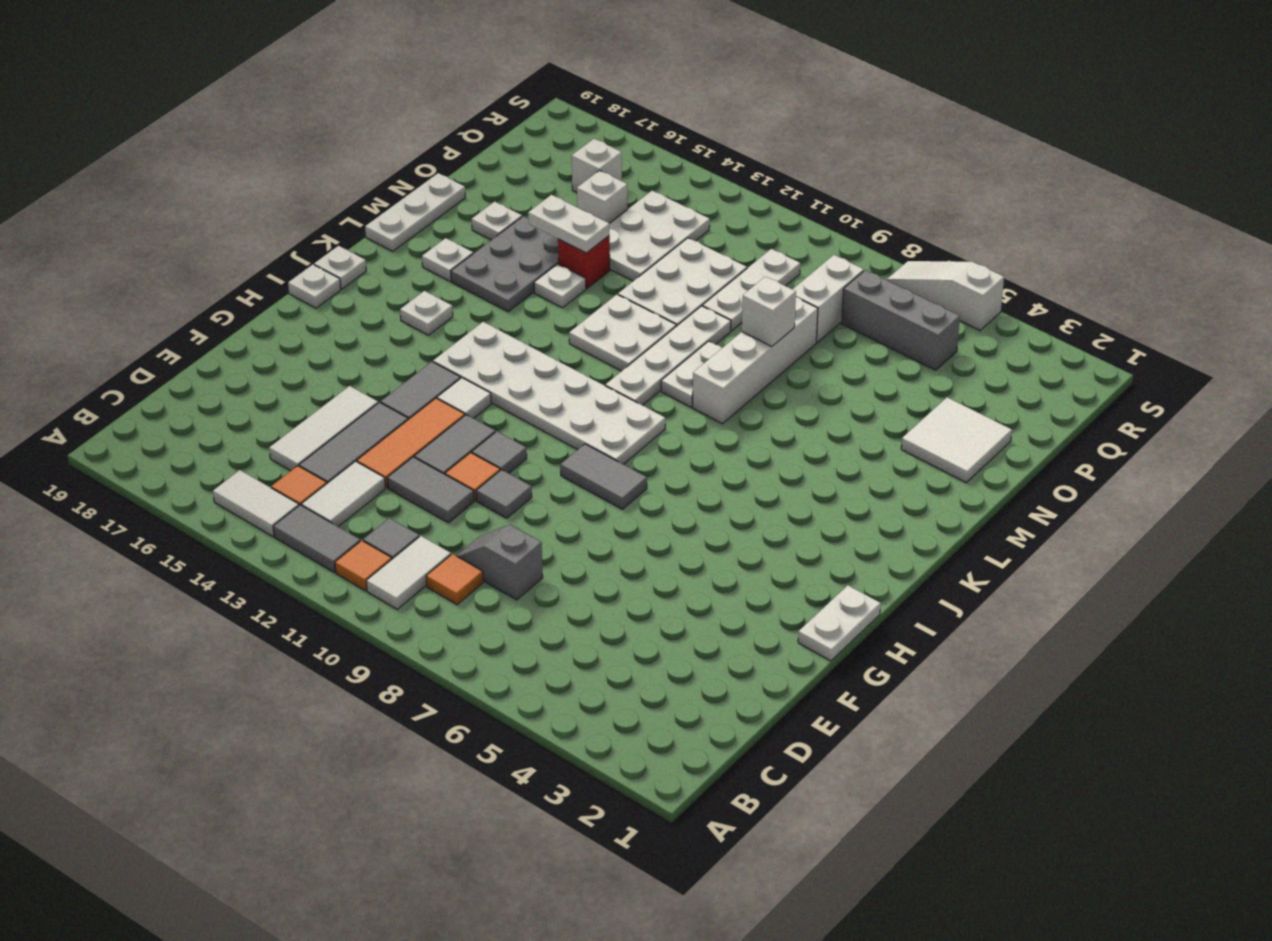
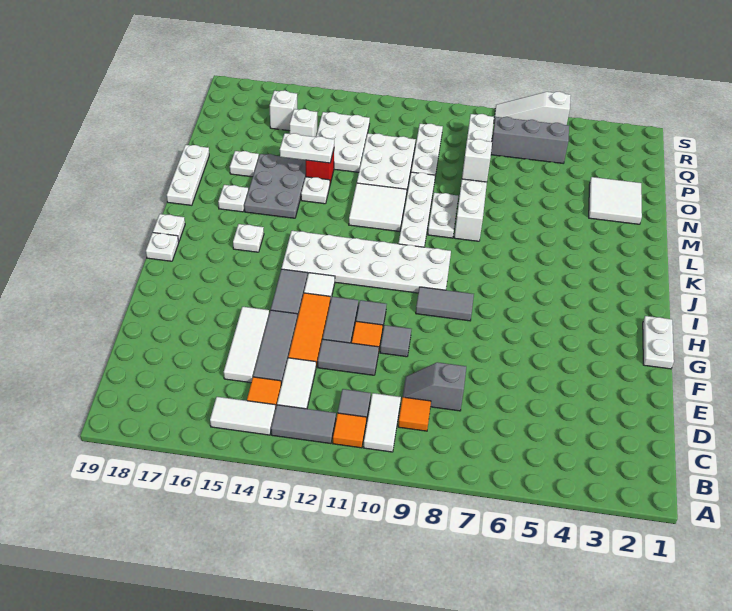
white 2x2 plate [569,295,676,371] -> white 2x2 tile [349,183,407,232]

